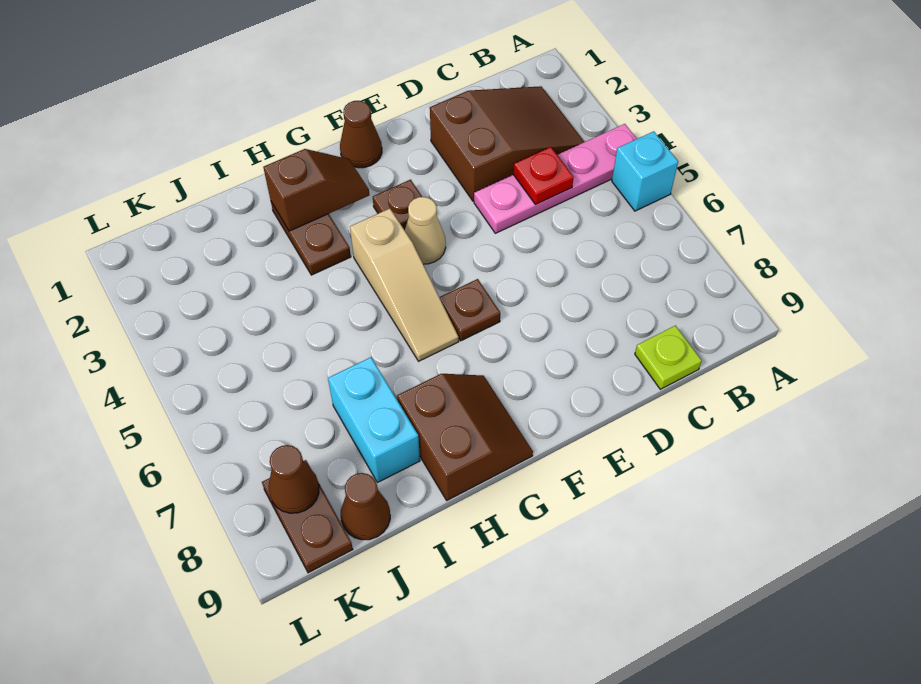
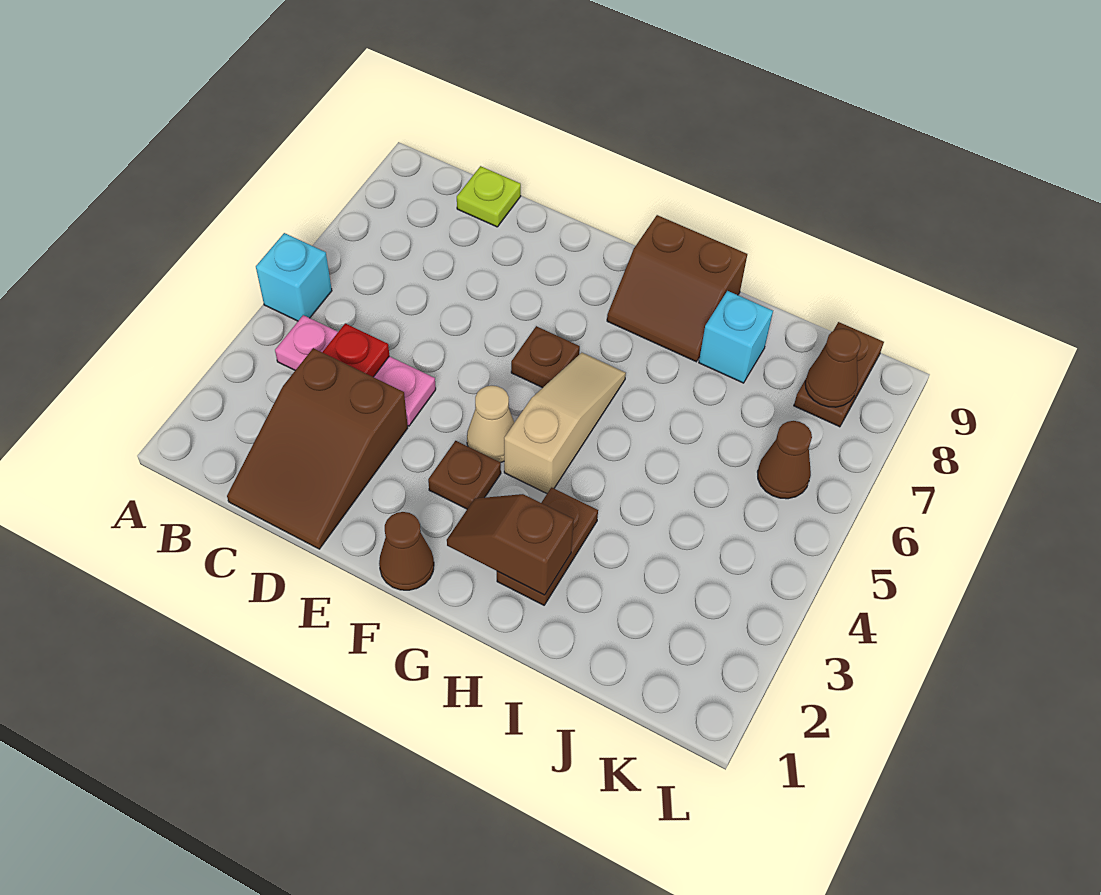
pink 1x4 plate [474,124,637,233] -> pink 1x3 plate [275,315,436,426]
brown 2x3 slope [430,86,584,201] -> brown 2x3 slope turned to [227,348,408,549]
brown 2x2 slope [397,374,533,500] -> brown 2x2 slope turned to [607,215,747,362]
cyan 1x2 brick [328,357,420,483] -> cyan 1x1 brick [699,291,773,383]
brown 1x1 cone [341,473,390,540] -> brown 1x1 cone moved to [758,421,812,499]

